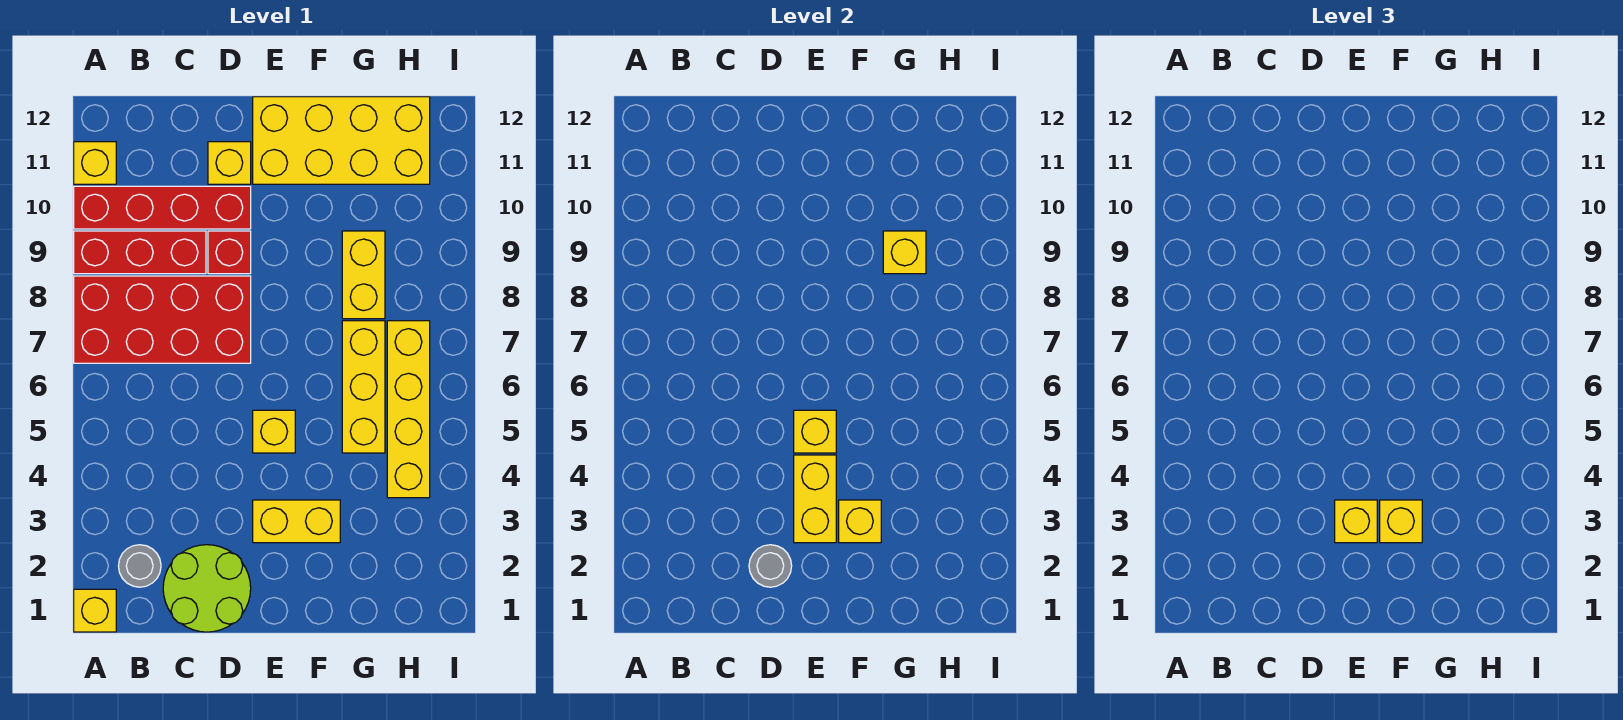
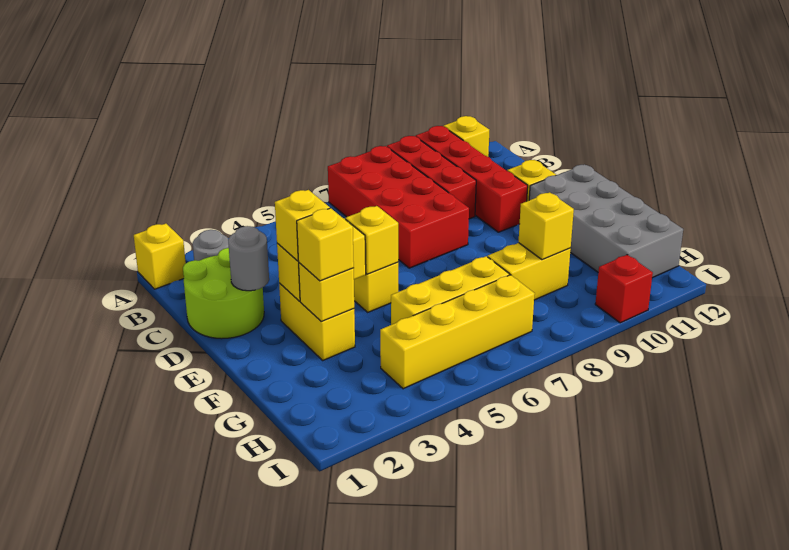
red 1x1 brick [208,231,251,274] -> red 1x1 brick moved to [595,255,653,323]
yellow 2x4 brick [253,97,430,184] -> grey 2x4 brick [529,164,683,278]

